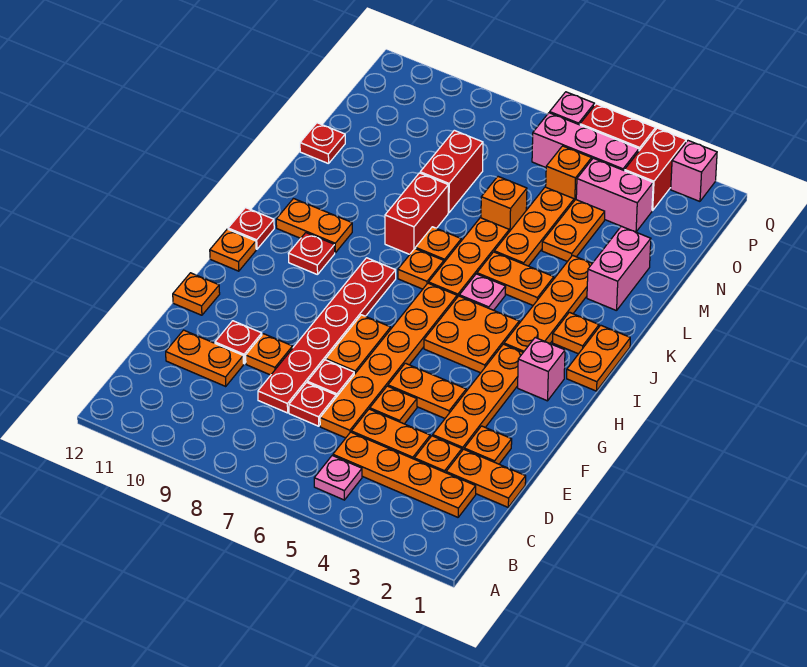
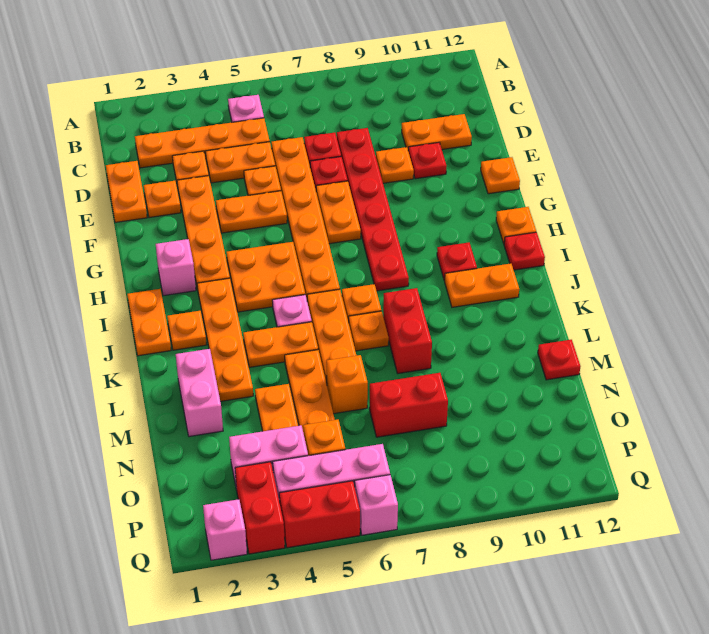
orange 1x2 plate [446,449,526,507] -> orange 1x2 plate turned to [106,161,147,223]
red 1x2 brick [420,130,483,213] -> red 1x2 brick turned to [369,373,448,437]

